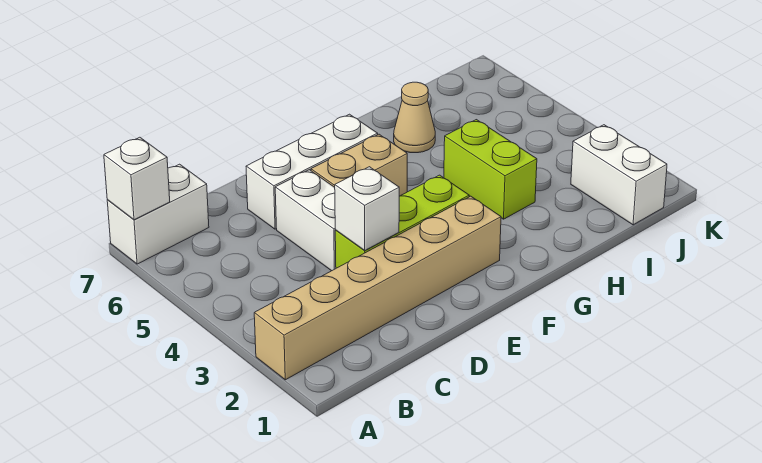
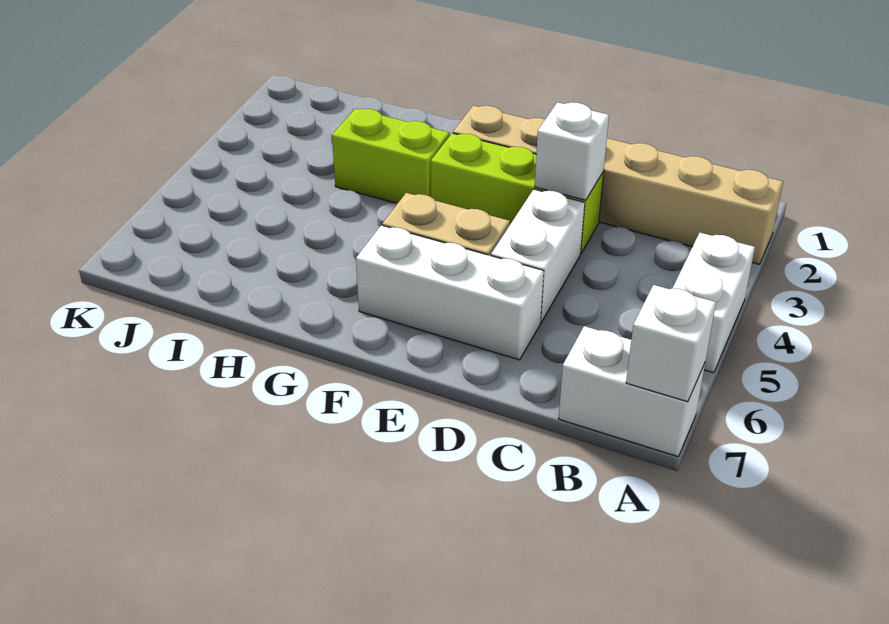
lime 1x2 brick [444,120,537,219] -> lime 1x2 brick turned to [332,109,450,203]
tan 1x1 cone [394,82,435,153] -> none
white 1x2 brick [571,125,667,225] -> white 1x2 brick moved to [672,233,755,373]

